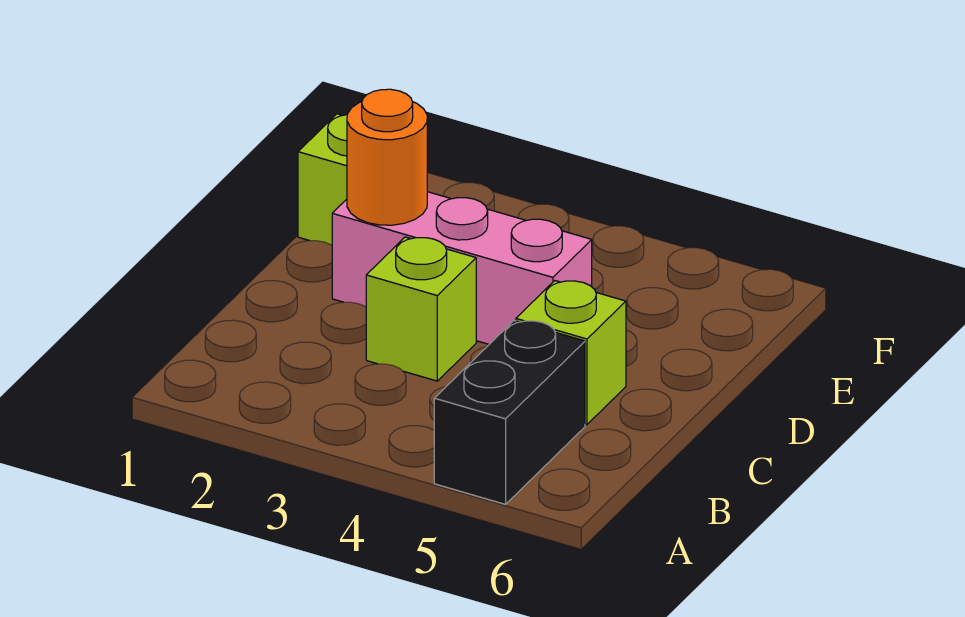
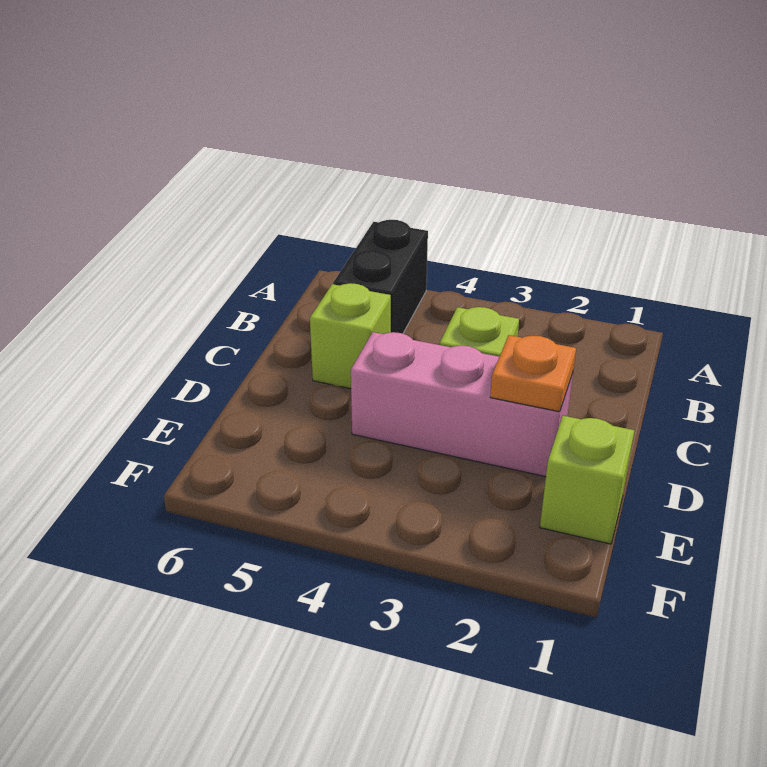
orange 1x1 round brick [347,89,427,225] -> orange 1x1 plate [490,335,576,412]

